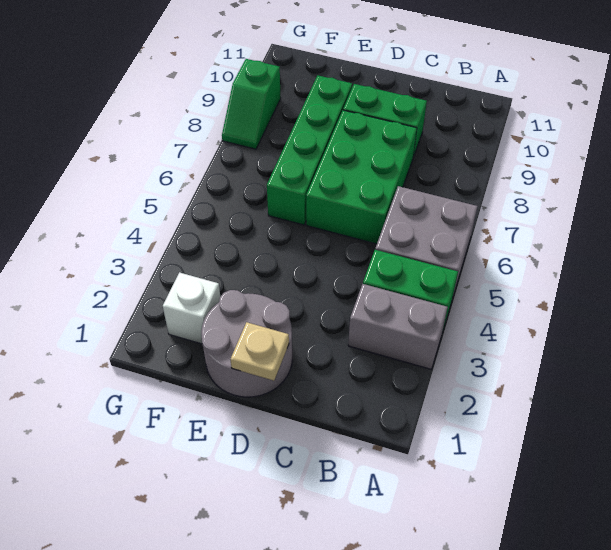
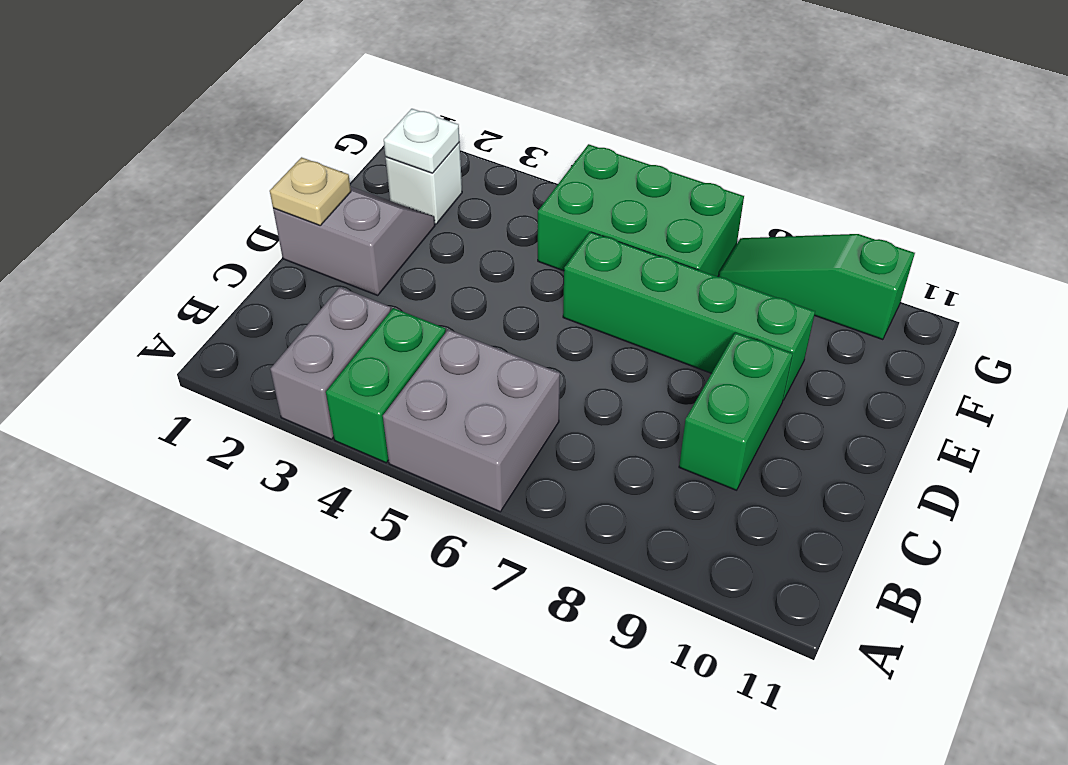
green 2x3 brick [306,110,417,244] -> green 2x3 brick moved to [538,144,744,277]
grey 2x2 round brick [201,290,292,397] -> grey 2x2 slope [273,187,435,295]
none -> white 1x1 plate [384,109,460,173]
green 1x2 slope [222,59,281,149] -> green 1x3 slope [719,234,915,340]

